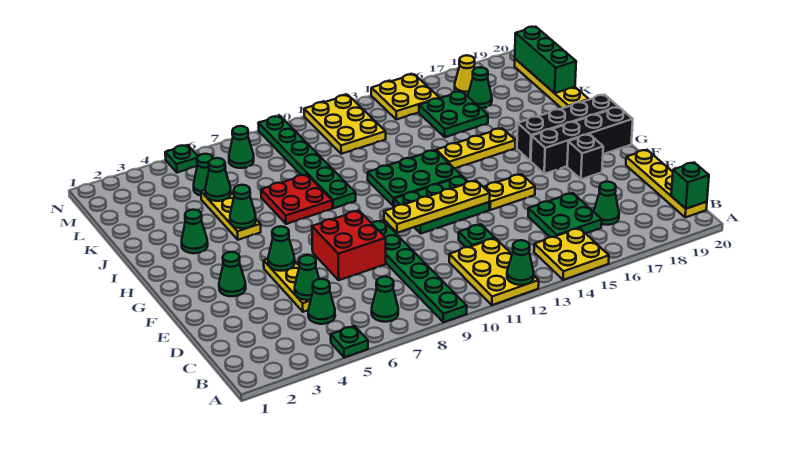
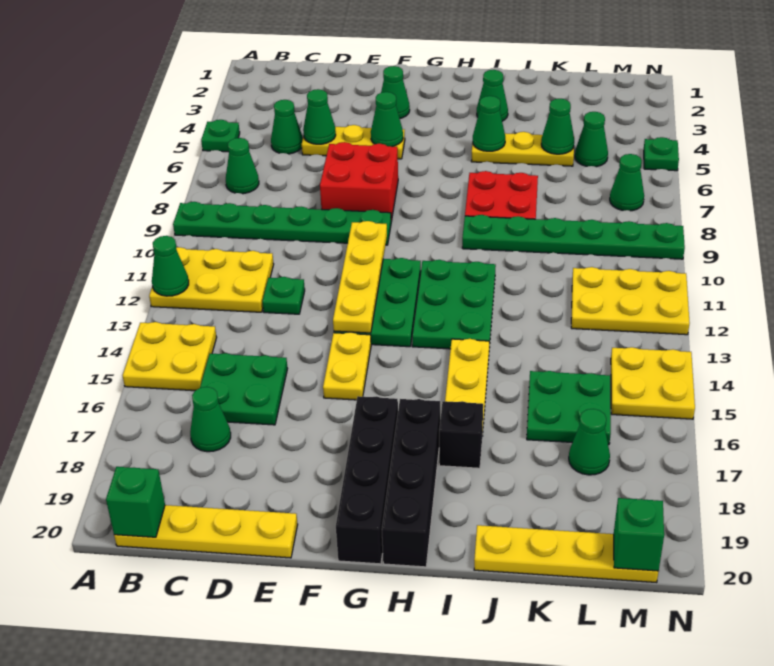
black 1x1 brick [567,134,603,179] -> black 1x1 brick moved to [439,401,483,468]
green 1x3 brick [515,27,576,93] -> green 1x1 brick [614,498,664,571]
yellow 1x1 cone [455,55,475,96] -> none

